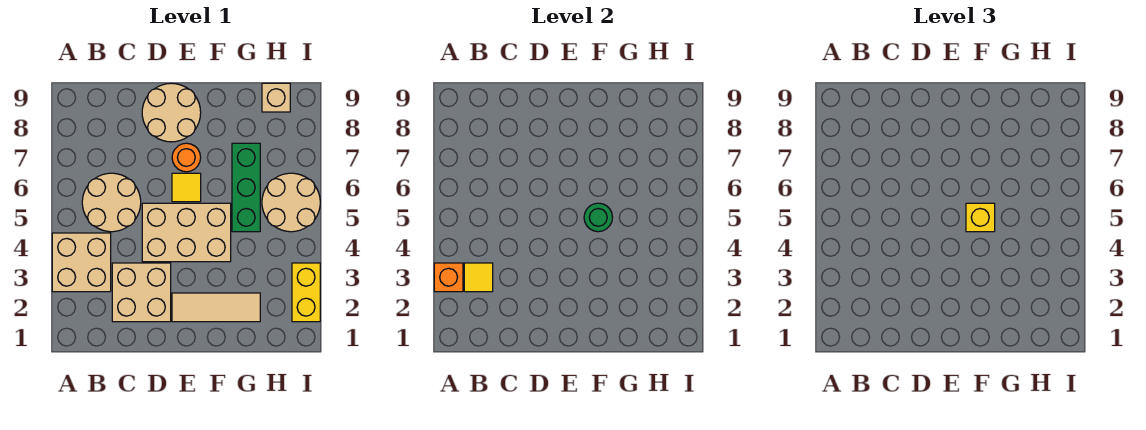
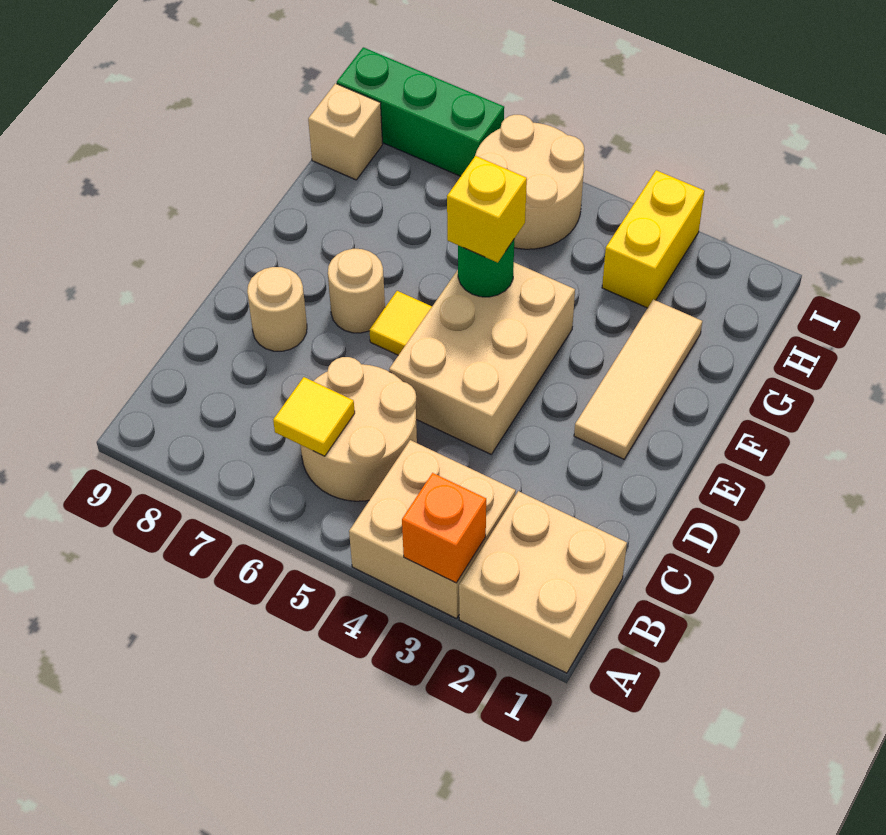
yellow 1x1 tile [464,263,493,292] -> yellow 1x1 tile moved to [273,377,355,456]
tan 2x2 brick [112,263,171,322] -> tan 2x2 brick moved to [459,491,627,673]
tan 2x2 round brick [142,83,201,142] -> tan 1x1 round brick [247,267,307,351]
orange 1x1 round brick [172,143,201,172] -> tan 1x1 round brick [328,249,385,333]
green 1x3 brick [232,143,260,232] -> green 1x3 brick moved to [337,47,504,176]
yellow 1x2 brick [292,263,320,322] -> yellow 1x2 brick turned to [602,170,705,308]

